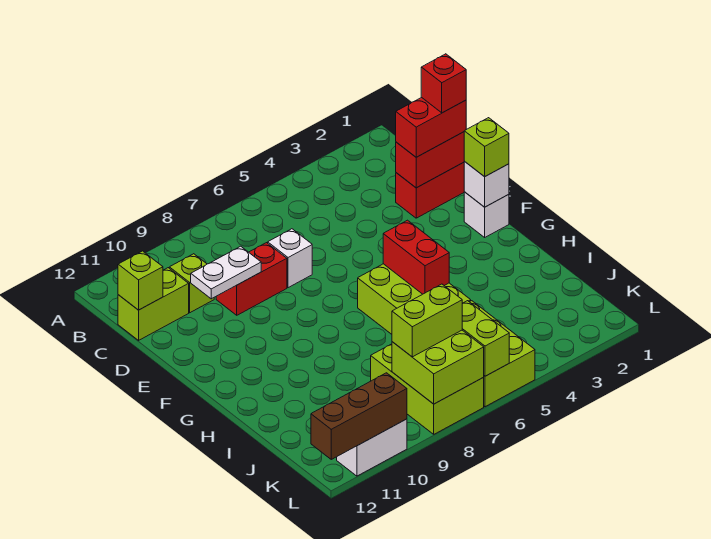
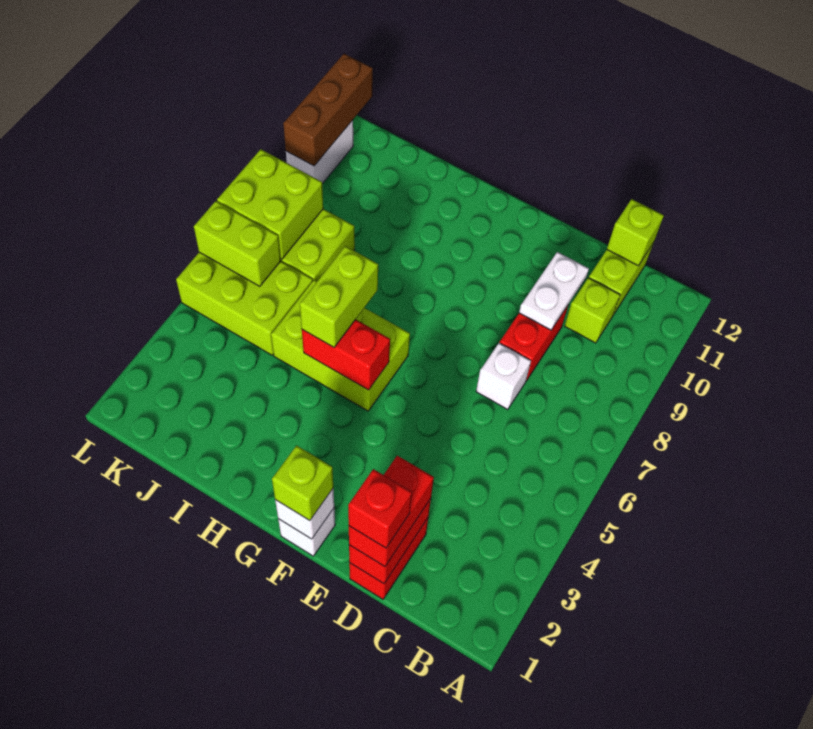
lime 1x2 brick [392,284,462,357] -> lime 1x2 brick moved to [300,246,378,347]

